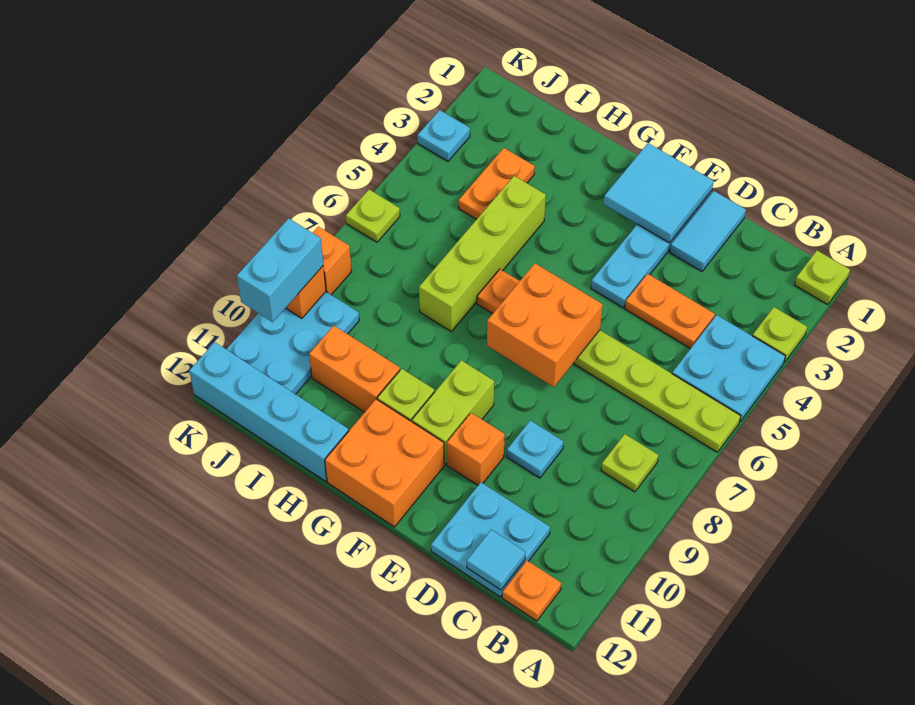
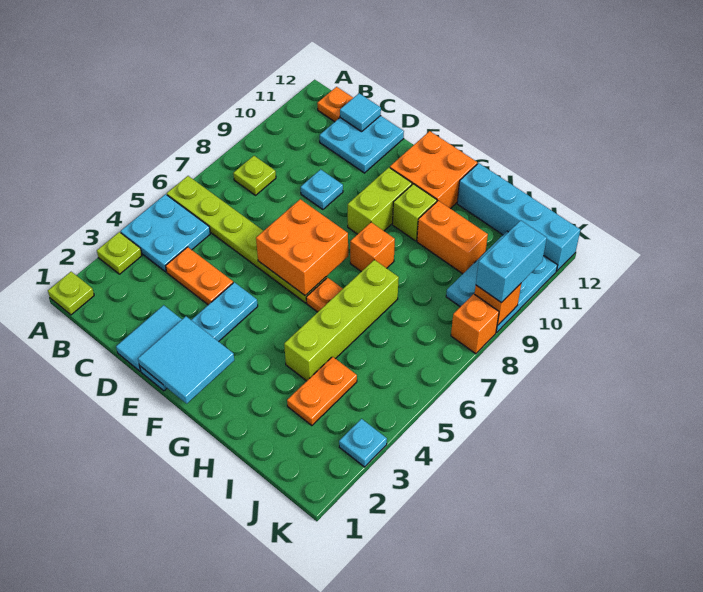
orange 1x1 brick [447,413,505,485] -> orange 1x1 brick moved to [350,222,395,272]
lime 1x1 plate [346,190,400,242] -> none

